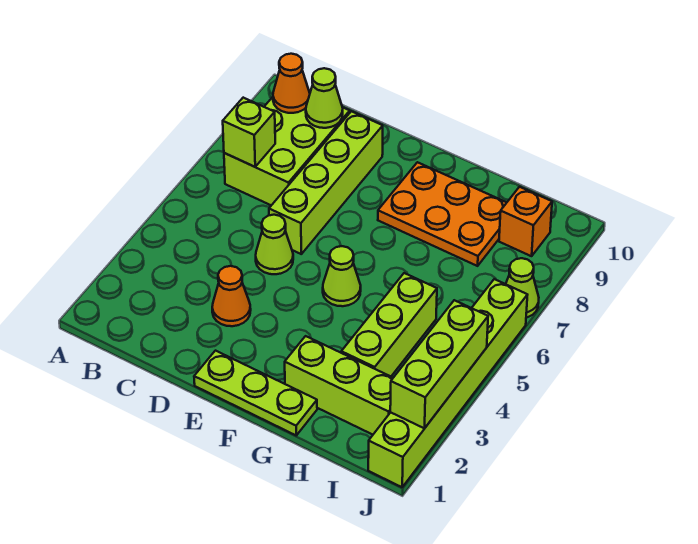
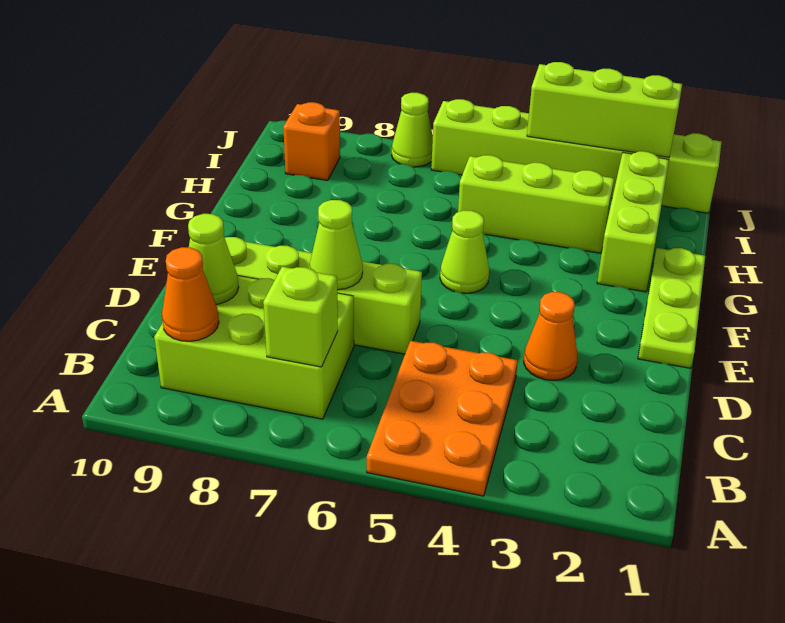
lime 1x1 cone [256,215,293,274] -> lime 1x1 cone moved to [309,200,363,290]
orange 2x3 plate [378,162,507,266] -> orange 2x3 plate moved to [367,341,518,496]

